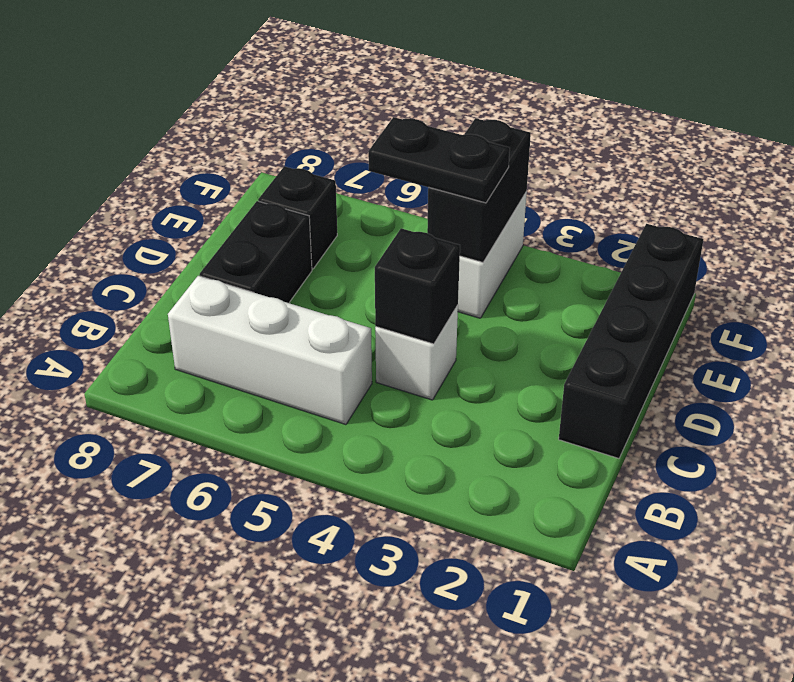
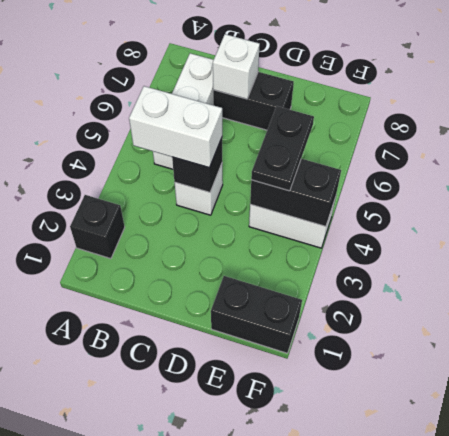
none -> white 1x2 brick [129,86,222,168]
black 1x4 brick [559,224,703,458] -> black 1x2 brick [211,276,302,353]
none -> white 1x1 brick [213,34,260,99]
black 1x1 brick [258,166,337,269] -> black 1x1 brick moved to [70,195,125,259]

